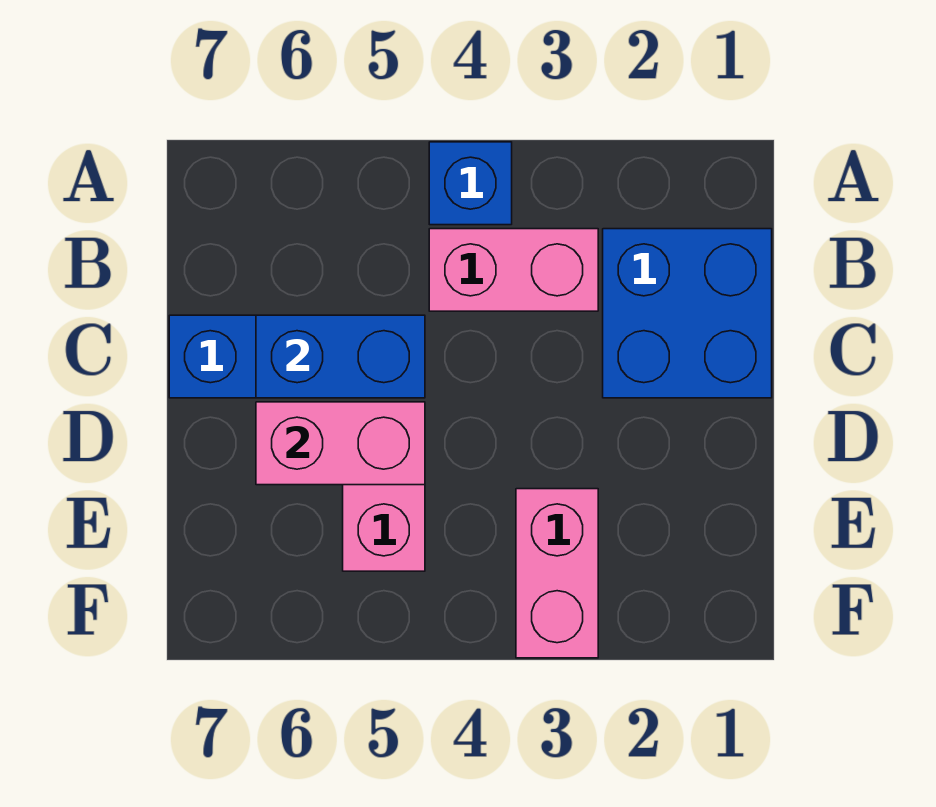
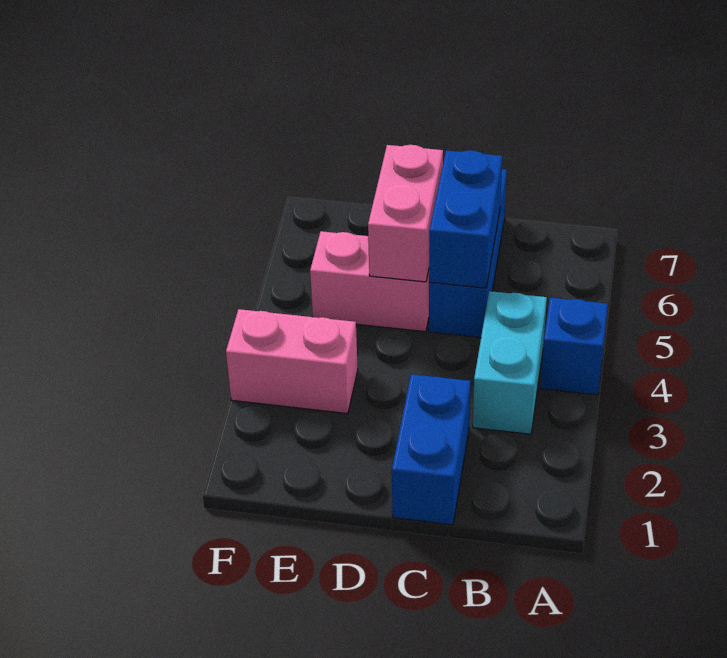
blue 2x2 brick [603,229,772,398] -> blue 1x2 brick [392,374,471,525]
pink 1x2 brick [429,229,598,311] -> cyan 1x2 brick [473,291,547,434]

